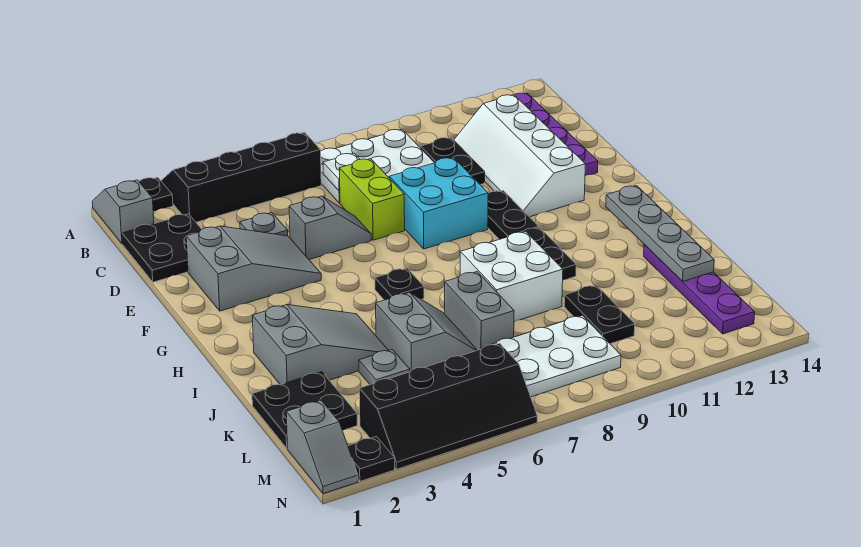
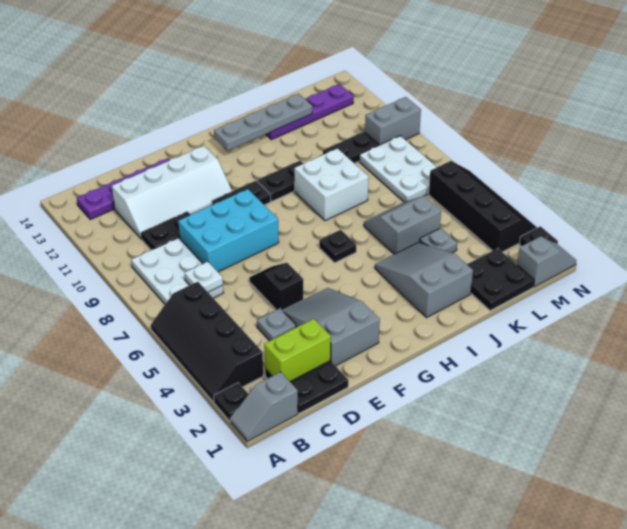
lime 1x2 brick [339,159,405,240] -> lime 1x2 brick moved to [264,319,331,382]
grey 1x2 slope [289,196,371,260] -> black 1x2 slope [249,263,303,310]
cyan 2x2 brick [390,158,488,249] -> cyan 2x3 brick [178,189,279,272]
grey 1x2 brick [445,272,514,350] -> grey 1x2 brick moved to [365,97,421,145]

